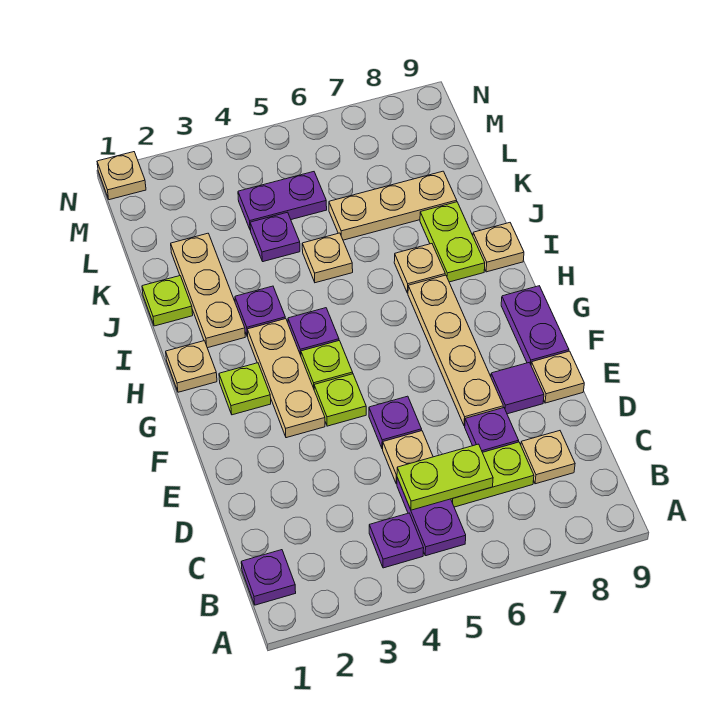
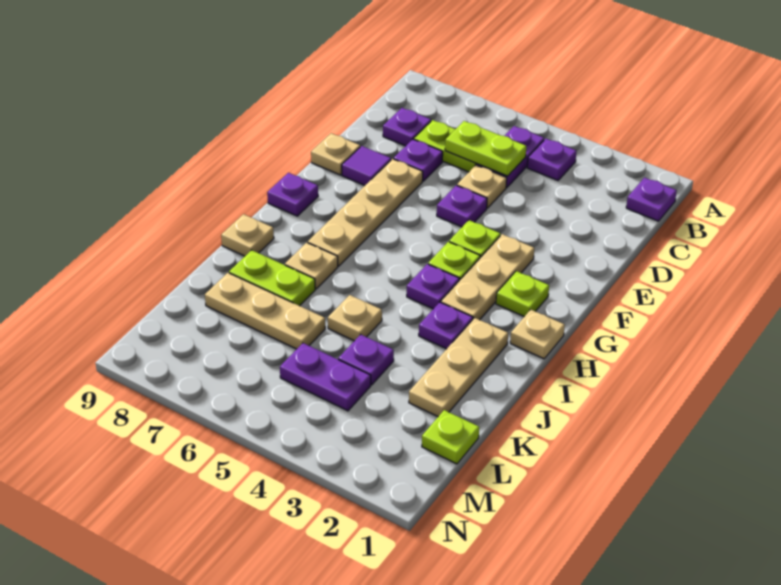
tan 1x1 plate [521,431,575,484] -> purple 1x1 plate [383,108,431,146]
purple 1x2 plate [501,286,569,364] -> purple 1x1 plate [267,173,318,216]
lime 1x2 plate [420,202,485,282] -> lime 1x2 plate turned to [229,250,315,306]
lime 1x1 plate [142,276,193,326] -> lime 1x1 plate moved to [422,410,479,464]
tan 1x1 plate [97,152,146,200] -> none

